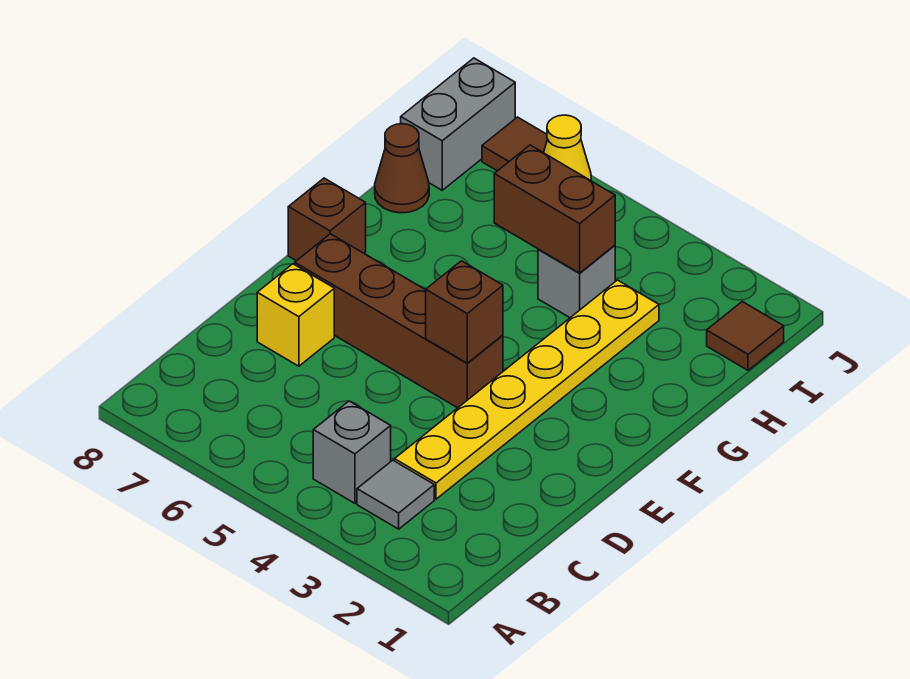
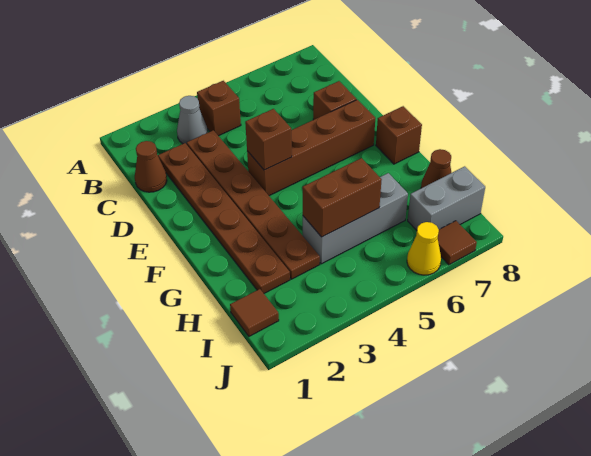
grey 1x1 tile [357,460,434,529] -> grey 1x1 cone [177,96,208,144]
grey 1x1 brick [313,401,391,503] -> brown 1x1 brick [197,81,241,136]
none -> brown 1x1 cone [135,141,167,192]
none -> brown 1x6 plate [158,143,290,293]
yellow 1x6 plate [395,280,659,499] -> brown 1x6 plate [187,130,320,279]
yellow 1x1 brick [257,264,334,366] -> brown 1x1 brick [313,81,356,120]
grey 1x1 brick [538,245,615,318] -> grey 1x3 brick [303,173,408,264]
grey 1x2 brick [401,58,515,190] -> grey 1x2 brick turned to [408,166,485,230]

